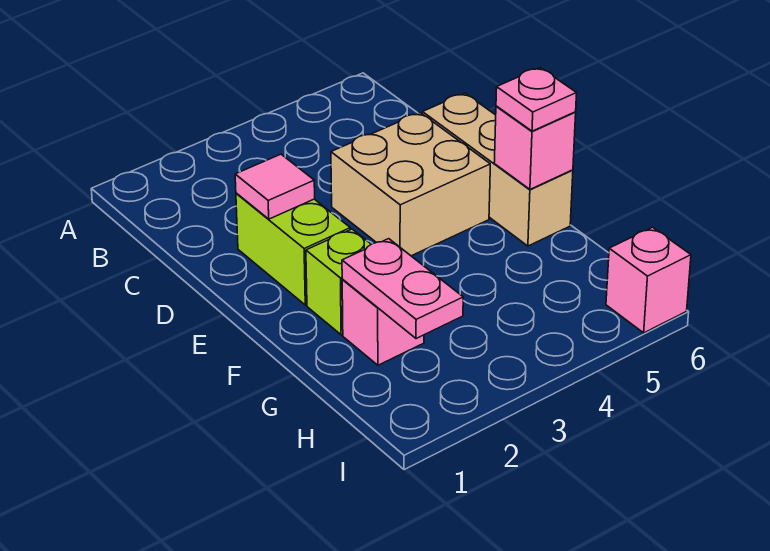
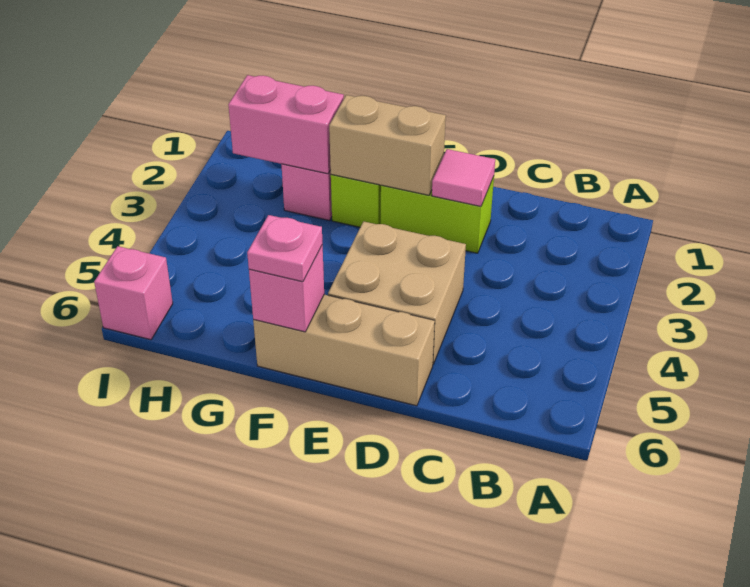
none -> tan 1x2 brick [329,95,446,195]
pink 1x2 plate [342,239,463,339] -> pink 1x2 brick [228,75,344,174]

